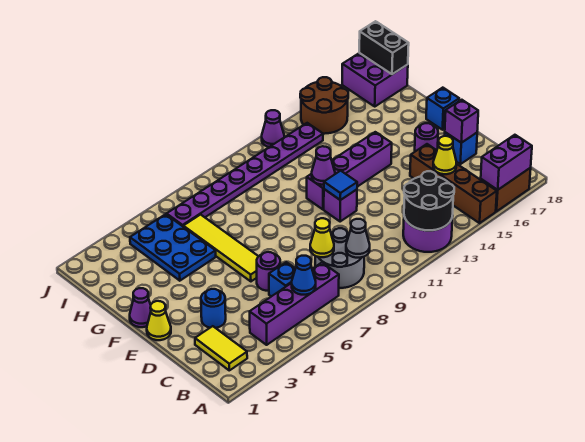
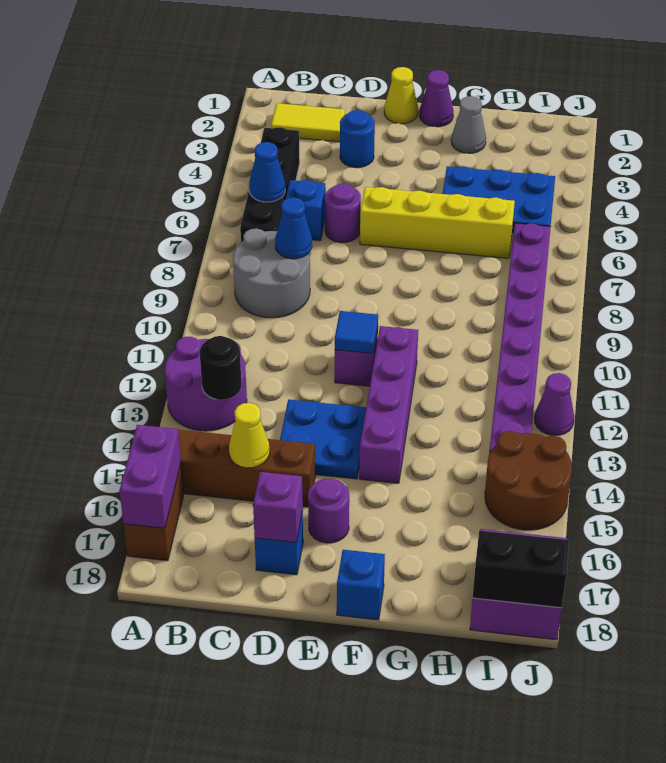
black 2x2 round brick [404,171,454,230] -> black 1x1 round brick [200,336,241,400]
purple 1x4 brick [250,263,339,345] -> black 1x4 brick [240,127,300,242]
grey 1x1 cone [346,219,370,258] -> grey 1x1 cone moved to [451,96,486,153]
yellow 1x1 cone [310,218,334,257] -> blue 1x1 cone [275,197,312,259]
none -> blue 2x2 plate [280,399,366,479]
yellow 1x4 tile [183,215,259,281] -> yellow 1x4 brick [360,187,515,258]
purple 1x1 cone [312,146,335,185] -> none

